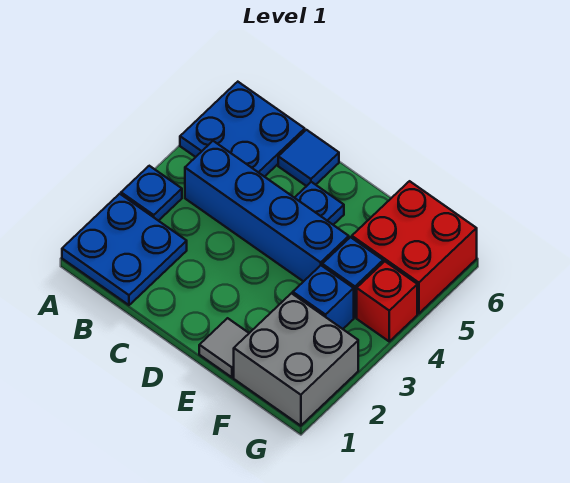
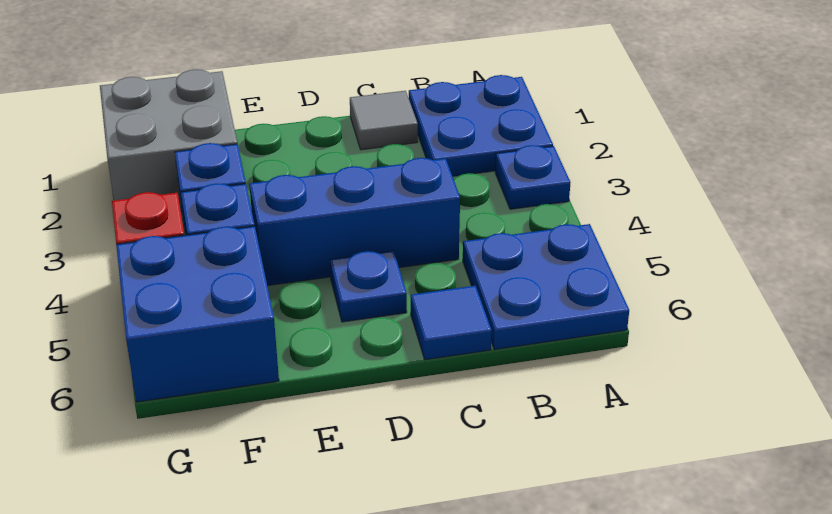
blue 1x4 brick [185,141,349,282] -> blue 1x3 brick [249,158,460,286]
grey 1x1 tile [199,318,249,377] -> grey 1x1 tile moved to [350,91,418,150]
red 2x2 brick [352,181,477,313] -> blue 2x2 brick [116,226,279,402]

